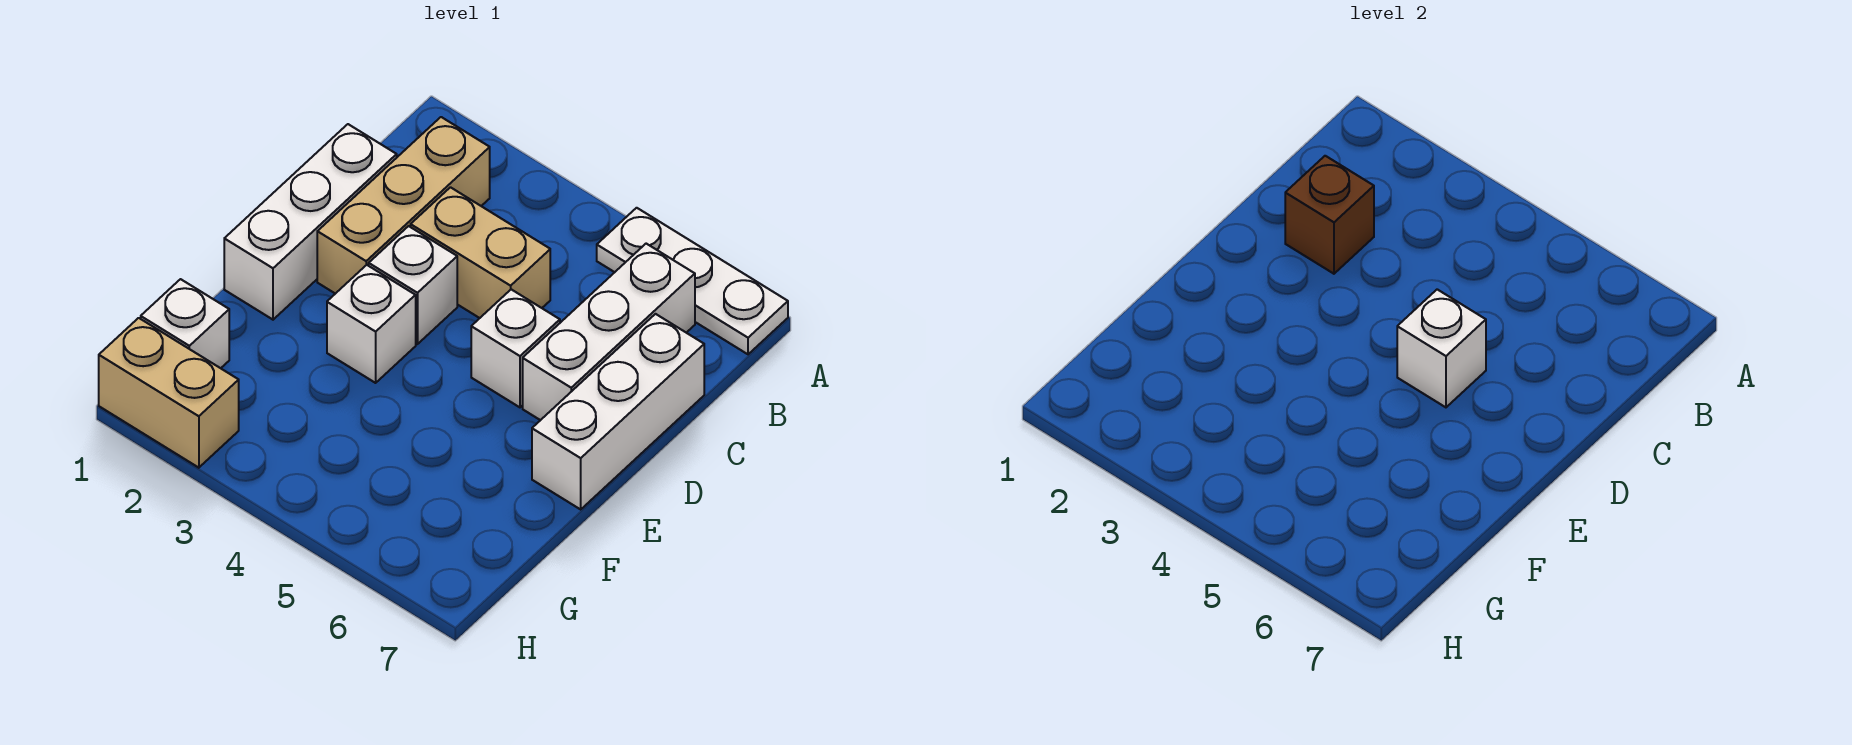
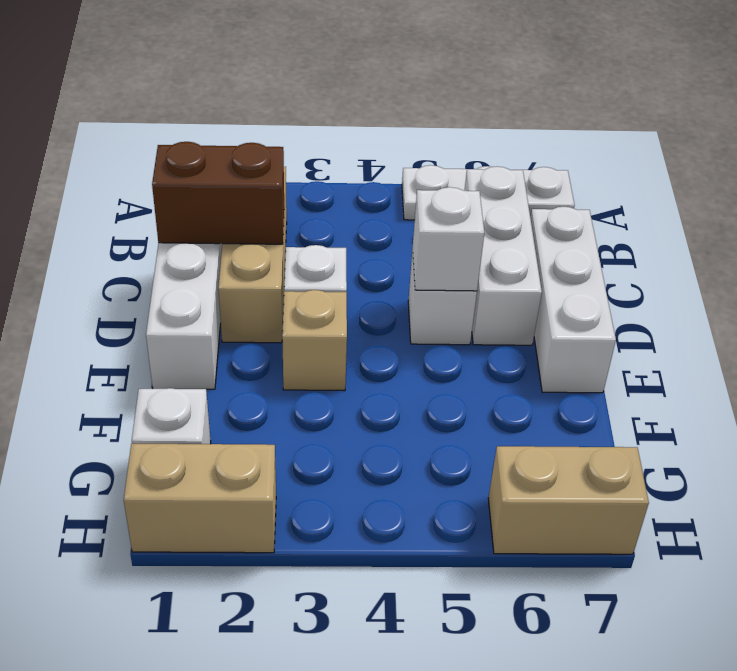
brown 1x1 brick [1285,156,1374,274] -> brown 1x2 brick [152,142,284,244]
tan 1x2 brick [411,187,550,318] -> tan 1x2 brick moved to [488,446,649,554]
white 1x1 brick [327,265,416,383] -> tan 1x1 brick [282,290,347,391]

